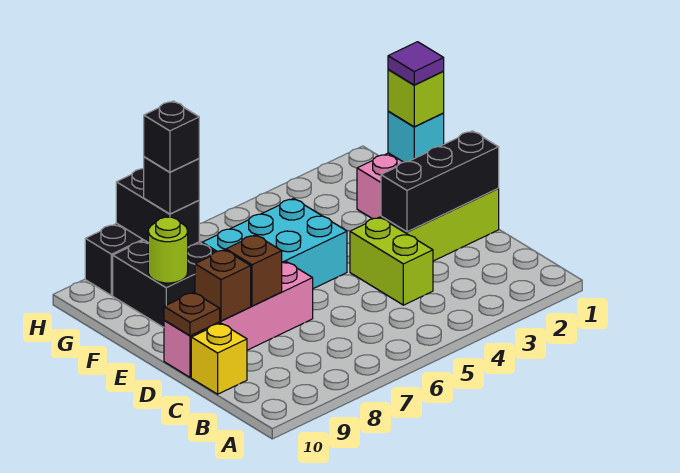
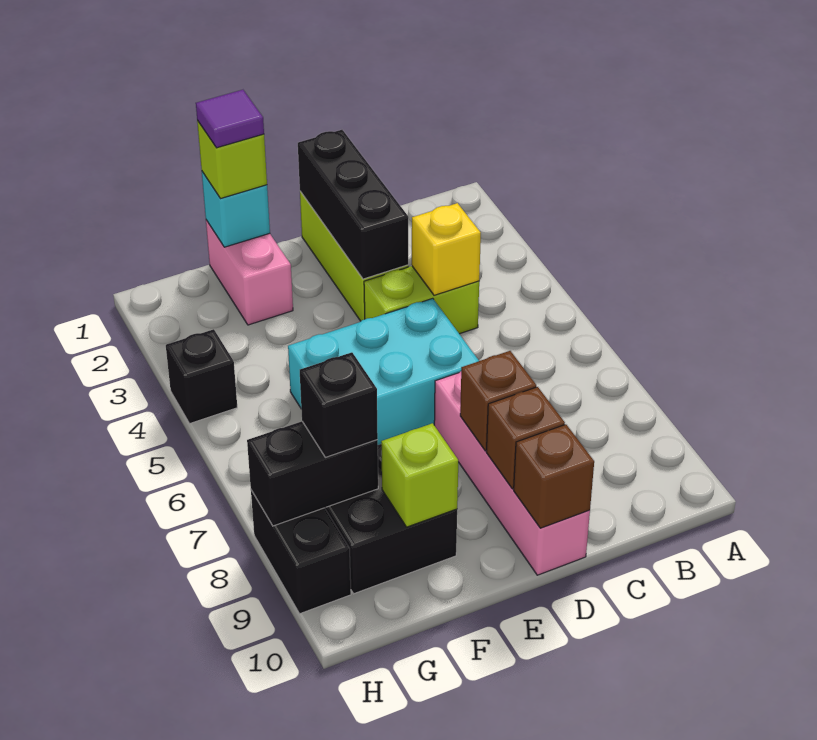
yellow 1x1 brick [191,323,247,394] -> yellow 1x1 brick moved to [412,203,481,295]
brown 1x1 plate [164,292,220,336] -> brown 1x1 brick [514,424,594,528]
cyan 2x3 brick [202,199,347,289] -> cyan 2x3 brick turned to [288,298,479,445]
lime 1x1 round brick [148,217,188,283] -> lime 1x1 brick [381,423,458,527]
black 1x1 brick [144,101,199,172] -> black 1x1 brick moved to [166,329,237,424]

